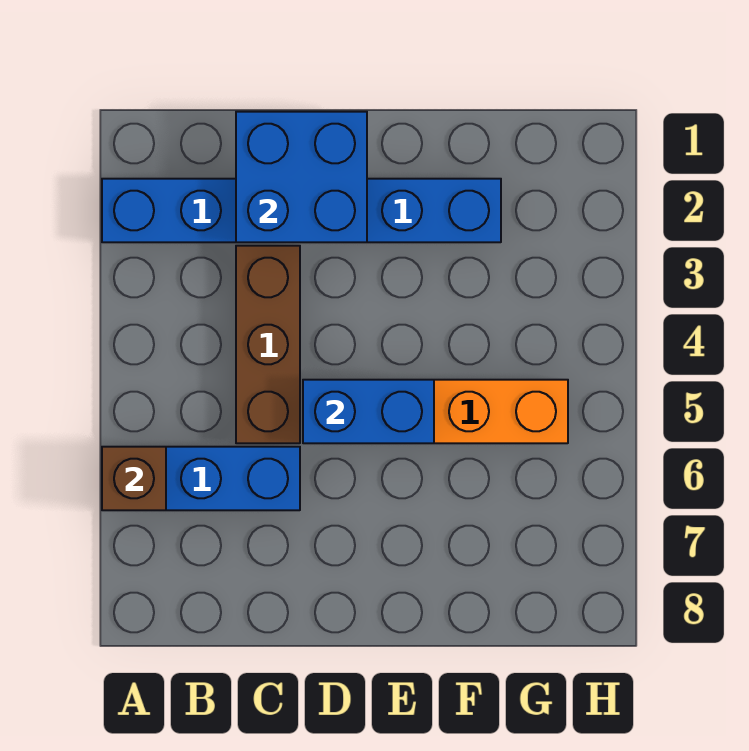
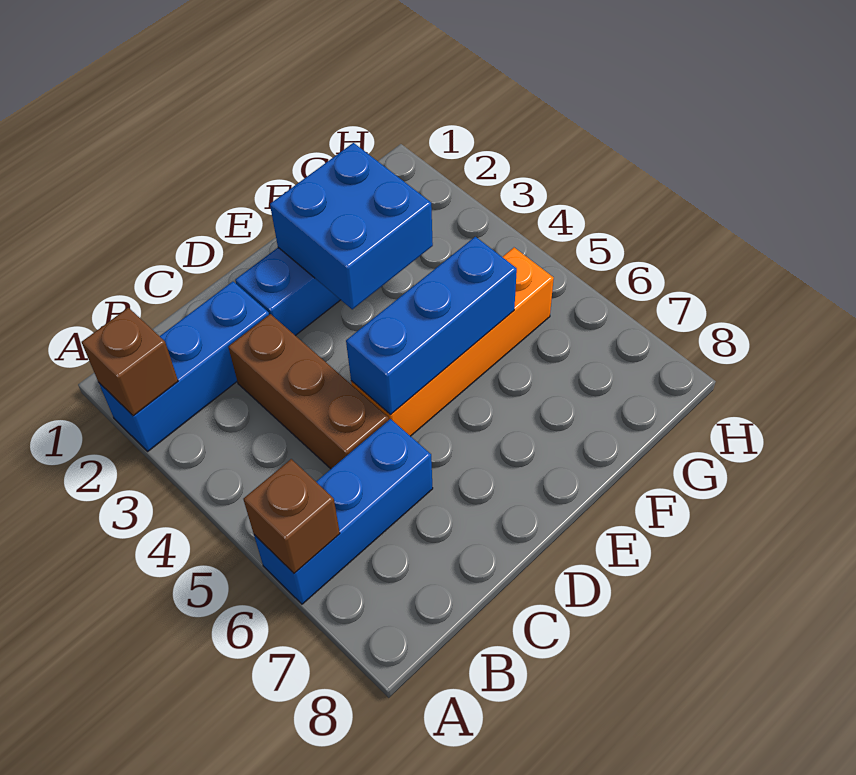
none -> brown 1x1 brick [82,308,178,416]
blue 2x2 brick [236,112,367,242] -> blue 2x2 brick moved to [270,143,433,309]
blue 1x2 brick [303,380,434,443] -> blue 1x3 brick [346,237,517,415]

